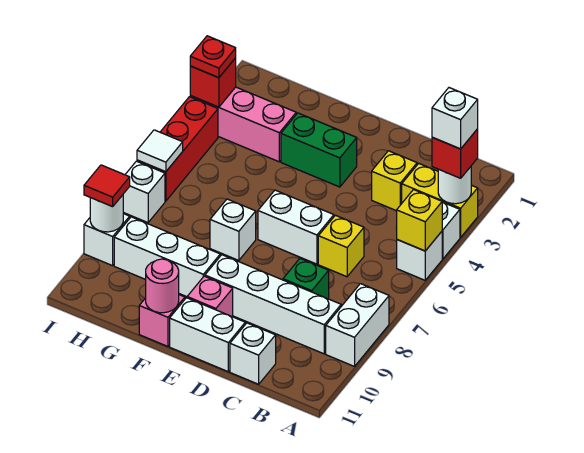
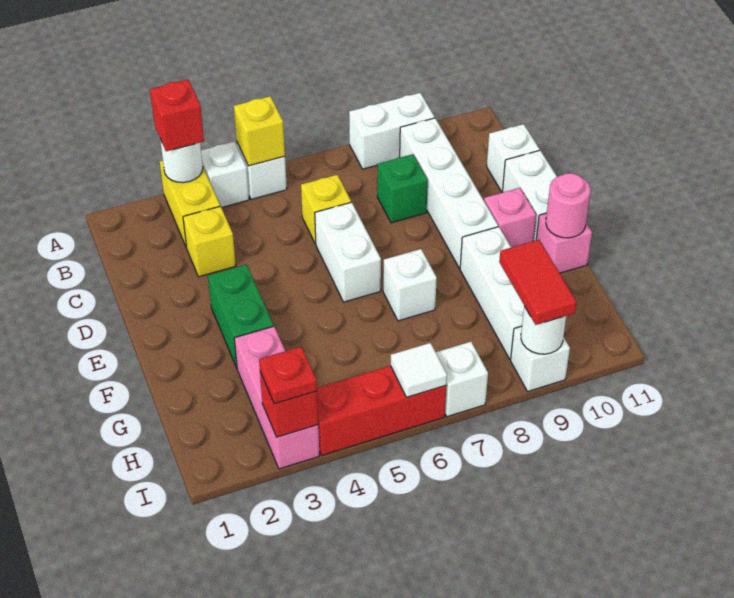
white 1x1 brick [432,88,478,149] -> none
red 1x1 tile [84,165,130,207] -> red 1x2 tile [499,240,577,325]

